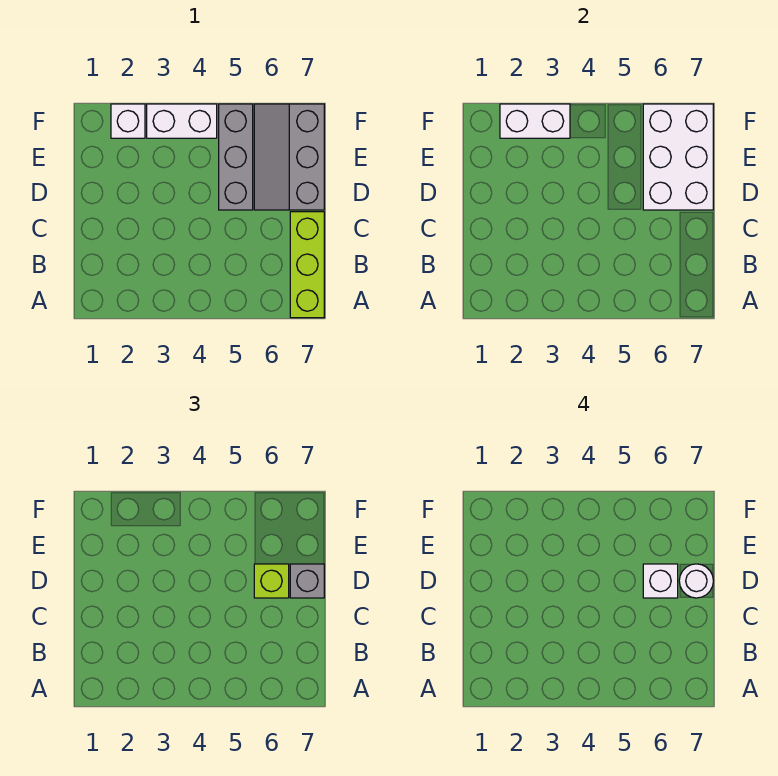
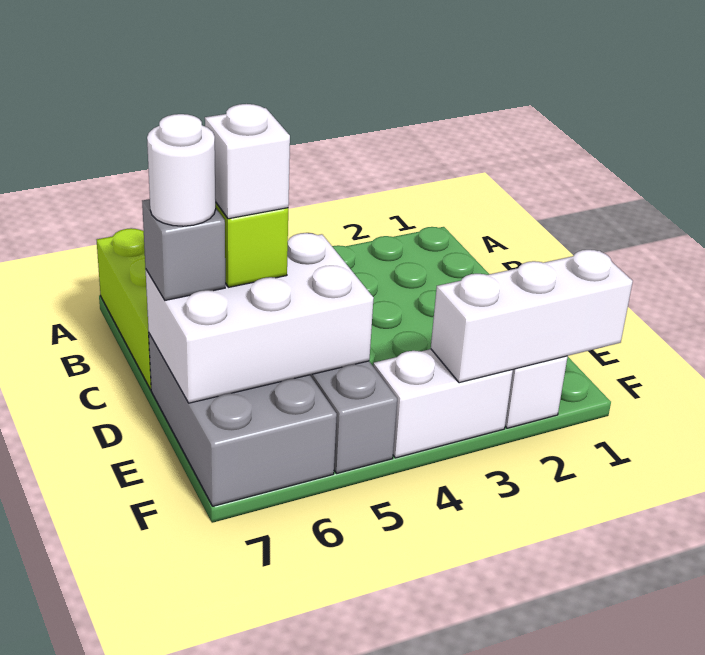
grey 2x3 slope [254,104,324,210] -> grey 2x3 brick [149,334,337,506]
white 2x3 brick [643,104,713,210] -> white 2x3 brick turned to [146,233,374,403]
white 1x2 brick [500,104,570,138] -> white 1x3 brick [431,250,633,383]

